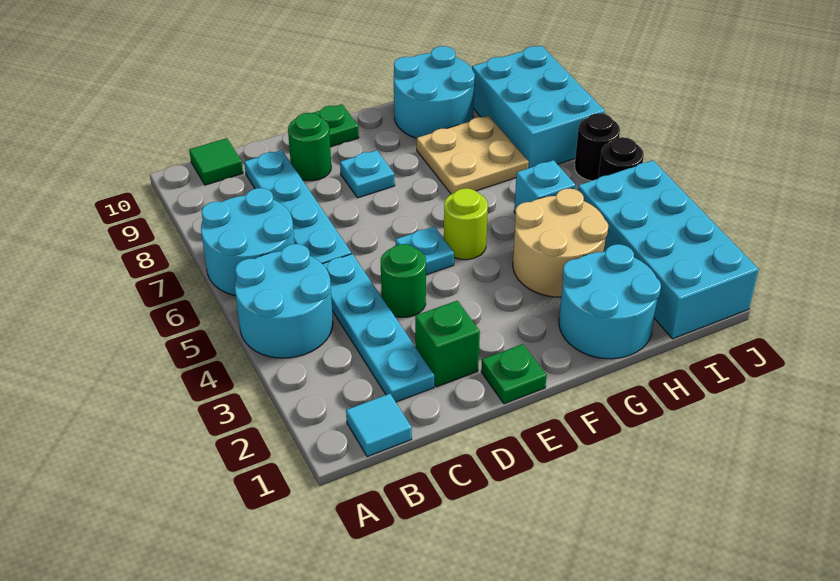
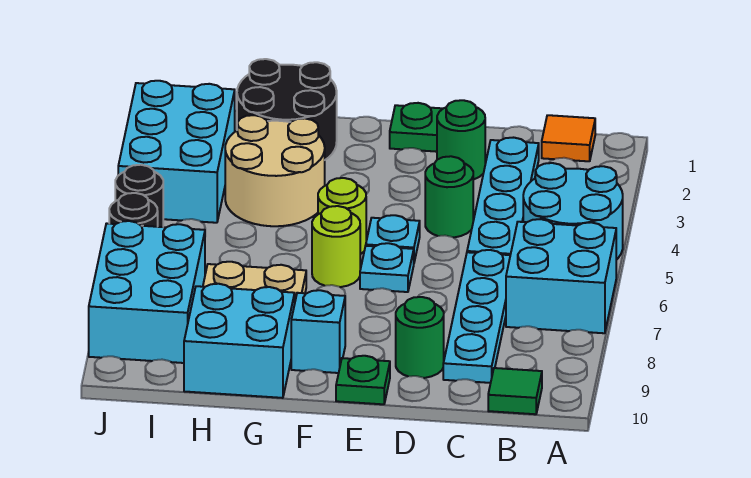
cyan 2x2 round brick [201,188,294,295] -> cyan 2x2 brick [506,219,616,333]
cyan 1x1 tile [346,394,412,457] -> orange 1x1 tile [542,115,595,161]
green 1x1 brick [415,301,480,387] -> green 1x1 round brick [437,100,485,180]
cyan 1x1 plate [340,150,395,198] -> cyan 1x1 plate moved to [360,243,414,292]
none -> lime 1x1 round brick [312,206,360,287]
cyan 2x2 round brick [559,244,661,359] -> black 2x2 round brick [237,59,337,160]
cyan 2x2 round brick [394,46,475,138] -> cyan 2x2 brick [184,284,295,398]
cyan 1x1 brick [514,160,575,213] -> cyan 1x1 brick moved to [291,290,345,373]
cyan 2x4 brick [578,160,759,339] -> cyan 2x3 brick [118,81,235,223]

